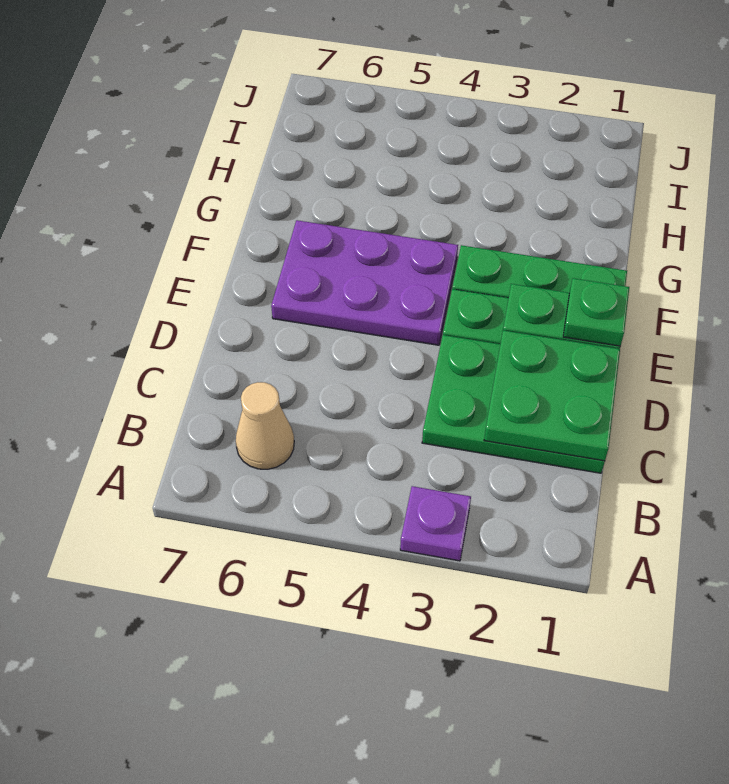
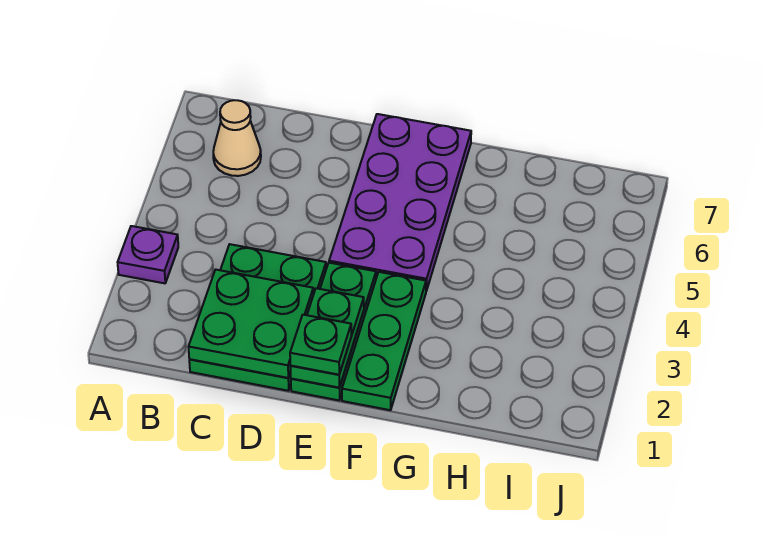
purple 2x3 plate [271,220,458,345] -> purple 2x4 plate [329,114,471,291]

